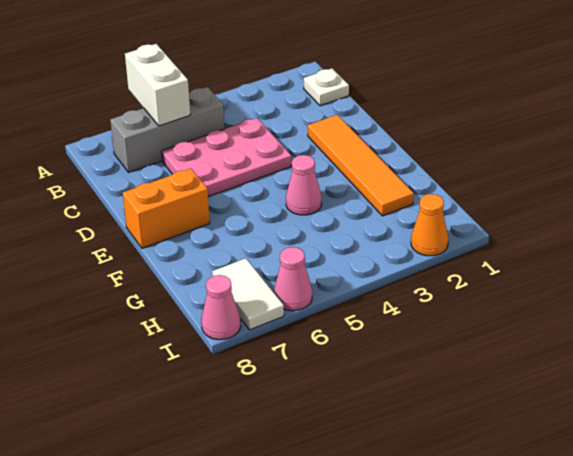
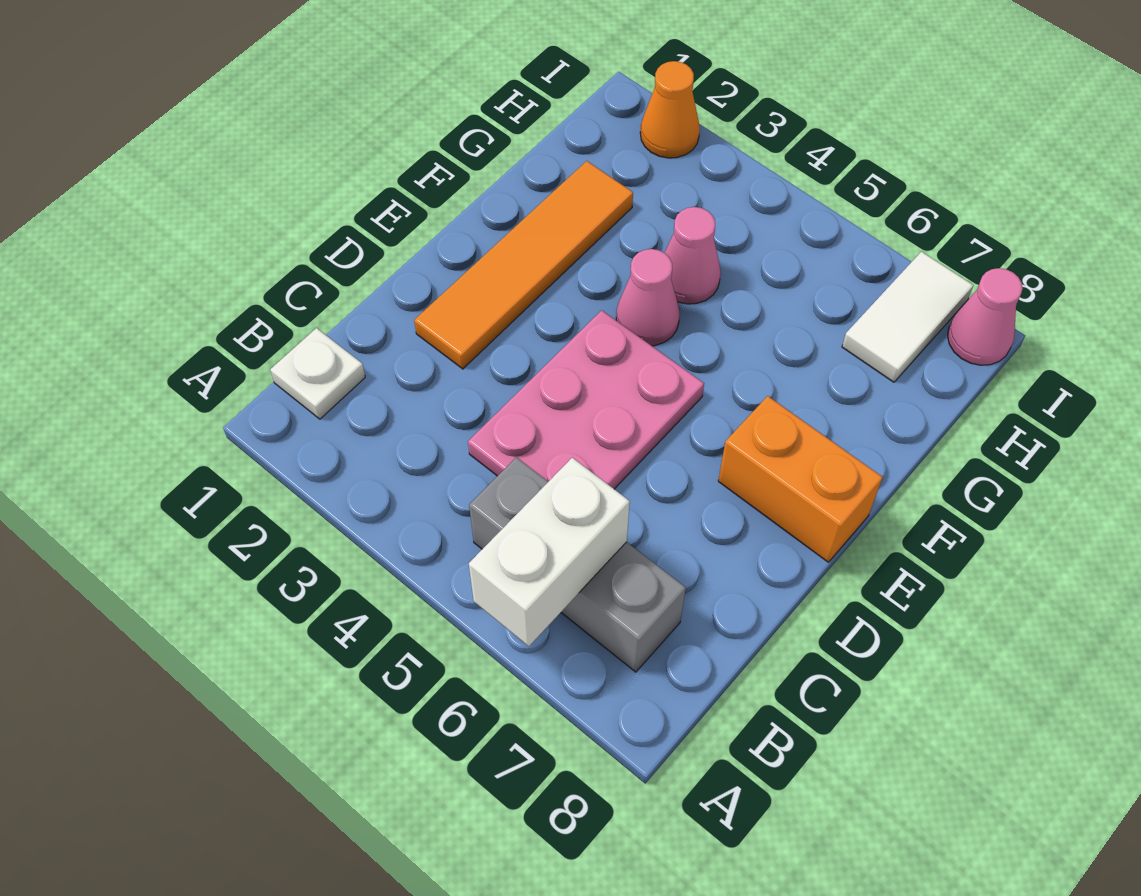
pink 2x3 plate [162,118,292,197] -> pink 2x3 plate turned to [468,310,704,489]
pink 1x1 cone [274,247,312,311] -> pink 1x1 cone moved to [665,207,721,304]

